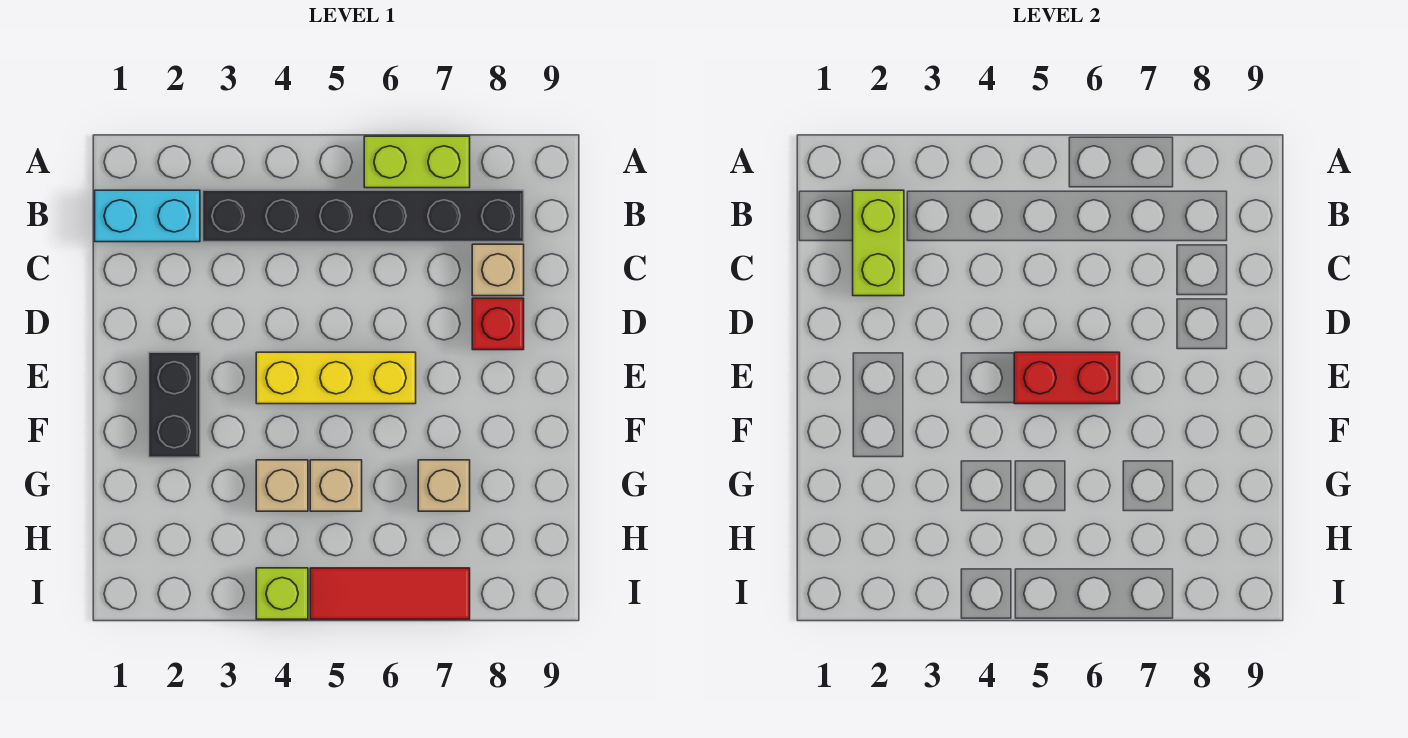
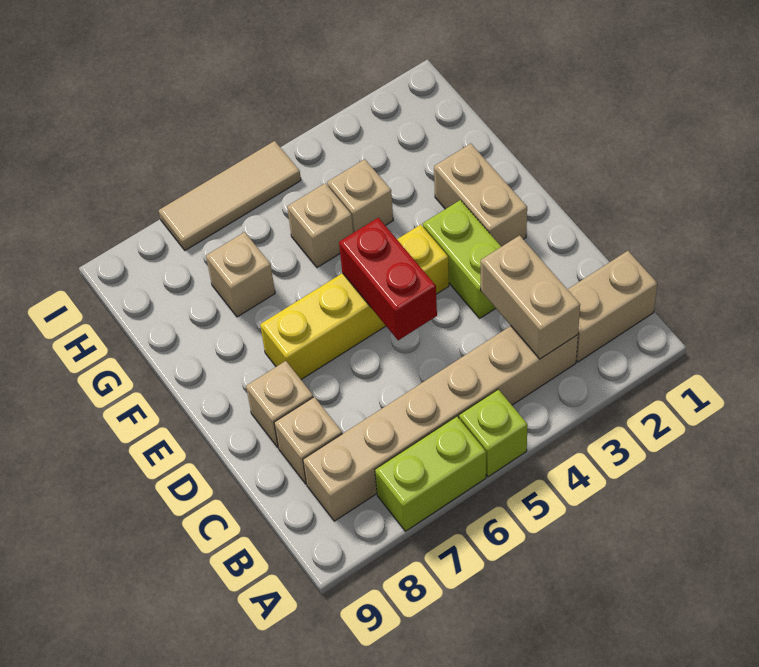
cyan 1x2 brick [95,190,200,242] -> tan 1x2 brick [567,251,657,362]
lime 1x2 brick [853,190,904,296] -> lime 1x2 brick moved to [423,200,501,318]
black 1x6 brick [203,190,524,242] -> tan 1x6 brick [303,326,578,521]
none -> tan 1x2 brick [481,235,580,359]
red 1x1 brick [472,298,524,350] -> tan 1x1 brick [246,361,313,447]
black 1x2 brick [149,352,200,457] -> tan 1x2 brick [434,144,527,247]
yellow 1x3 brick [256,352,416,404] -> yellow 1x4 brick [260,225,449,379]
red 1x2 brick [1014,352,1120,404] -> red 1x2 brick turned to [339,218,437,340]
lime 1x1 brick [256,568,308,619] -> lime 1x1 brick moved to [459,389,528,477]
red 1x3 tile [310,568,470,619] -> tan 1x3 tile [159,141,301,250]

